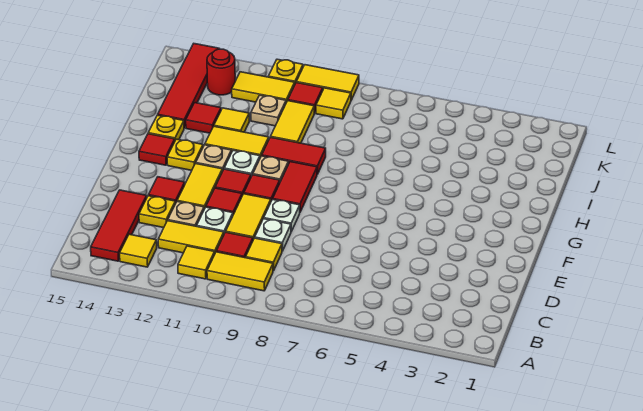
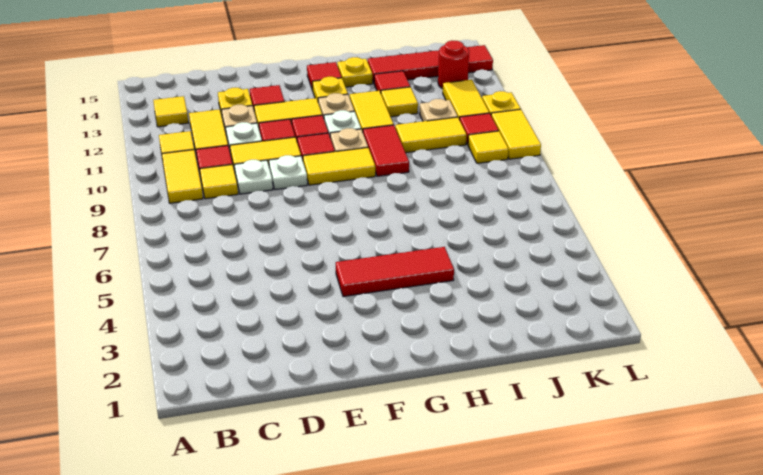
red 1x3 tile [91,190,147,261] -> red 1x3 tile moved to [336,247,454,297]
red 1x2 tile [273,162,317,212] -> yellow 1x2 tile [303,148,375,185]

